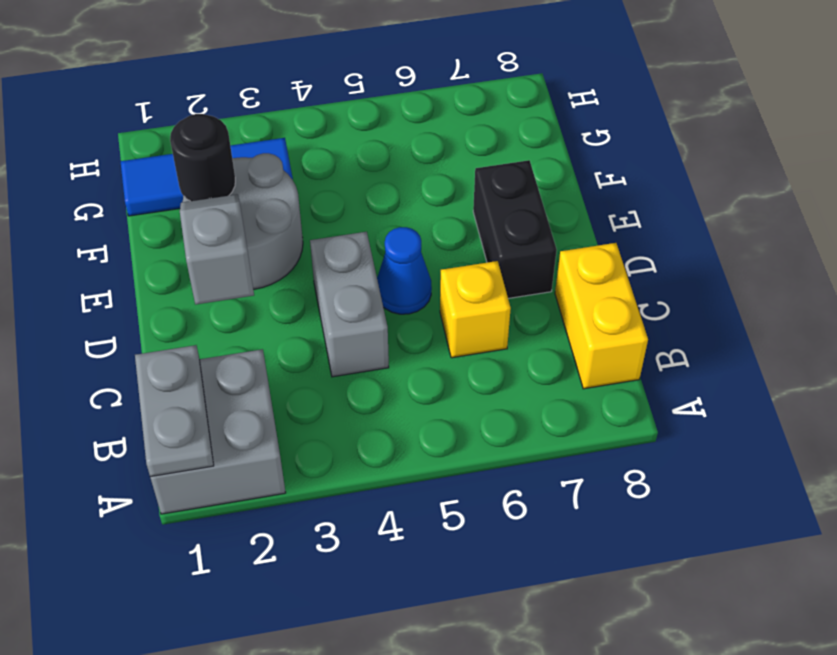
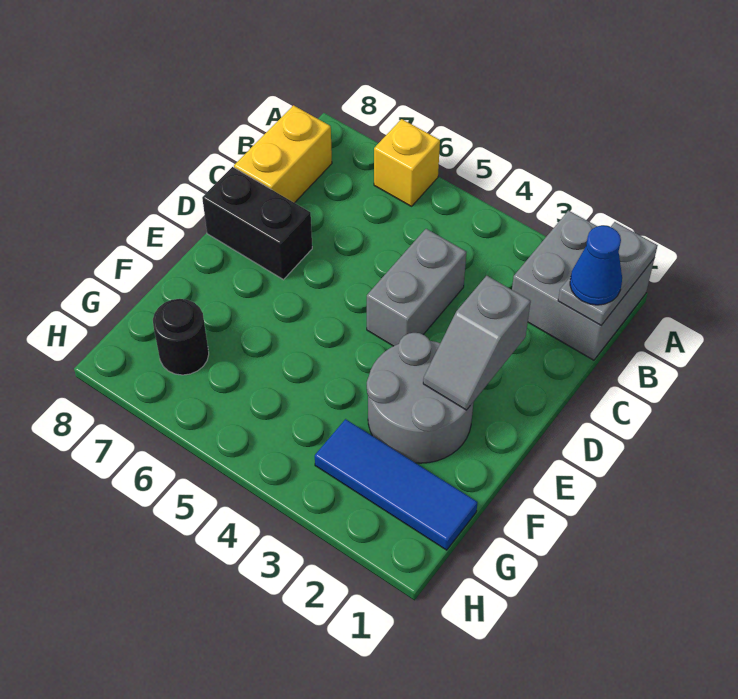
yellow 1x1 brick [440,261,511,358] -> yellow 1x1 brick moved to [374,119,440,206]
blue 1x1 cone [377,227,432,314] -> blue 1x1 cone moved to [570,226,622,305]
black 1x2 brick [473,160,557,298] -> black 1x2 brick turned to [202,167,312,280]
black 1x1 round brick [170,114,235,201] -> black 1x1 round brick moved to [153,299,209,375]

